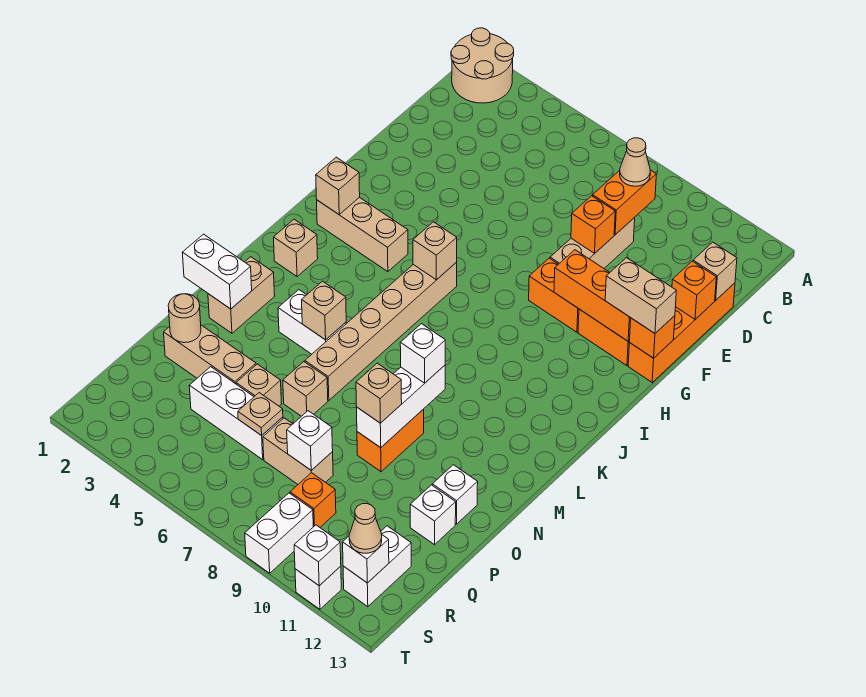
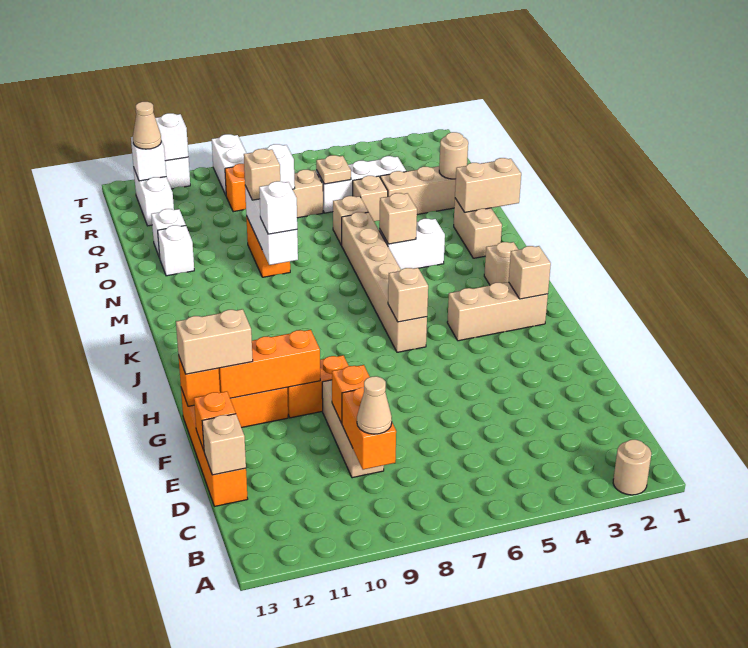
tan 2x2 round brick [451,28,514,103] -> tan 1x1 round brick [613,440,651,495]
white 1x2 brick [182,234,252,309] -> tan 1x2 brick [455,158,521,212]

